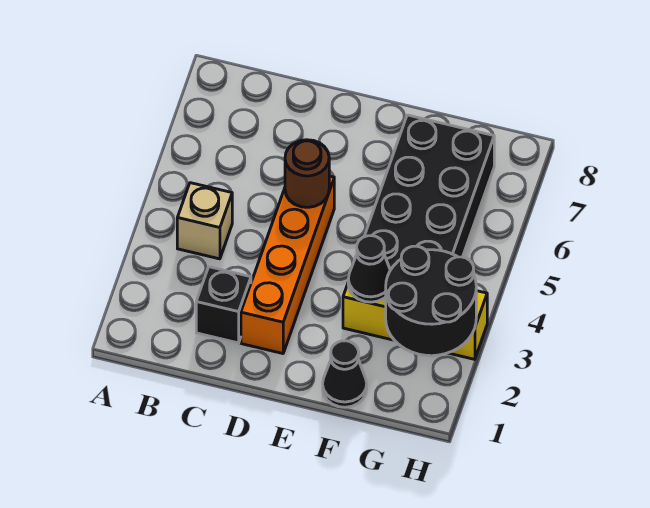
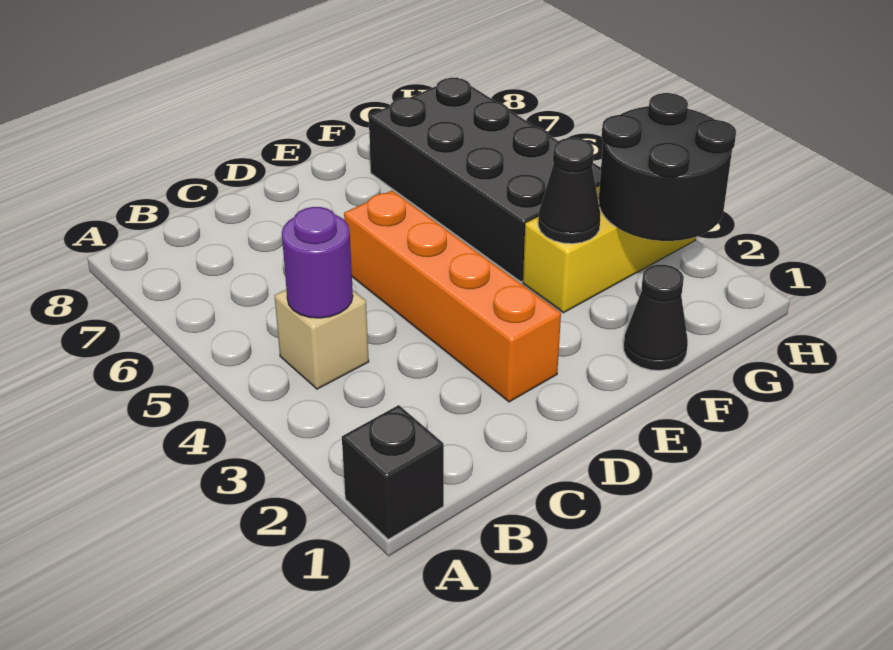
none -> purple 1x1 round brick [282,207,353,318]
black 1x1 brick [196,267,251,343] -> black 1x1 brick moved to [342,405,444,539]
brown 1x1 round brick [285,140,329,207] -> none

